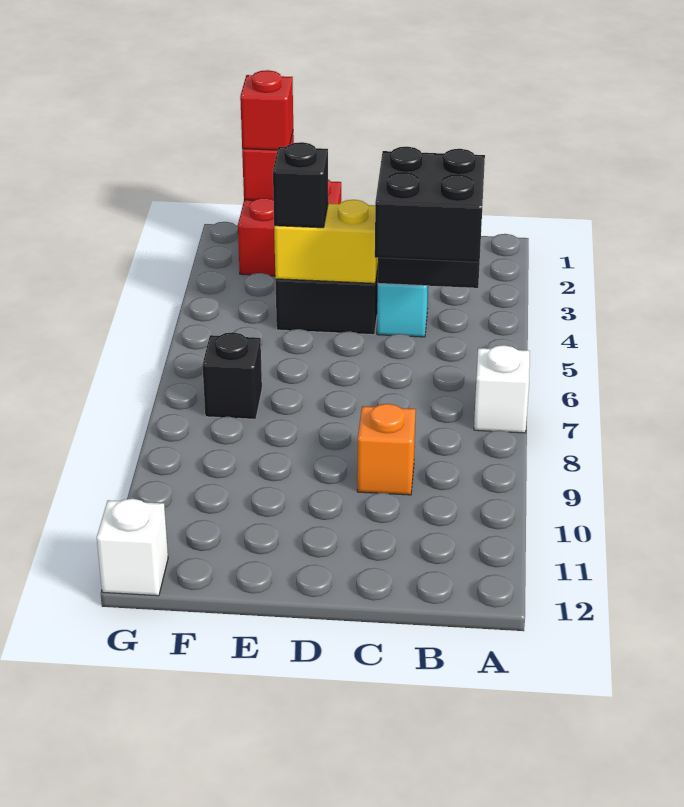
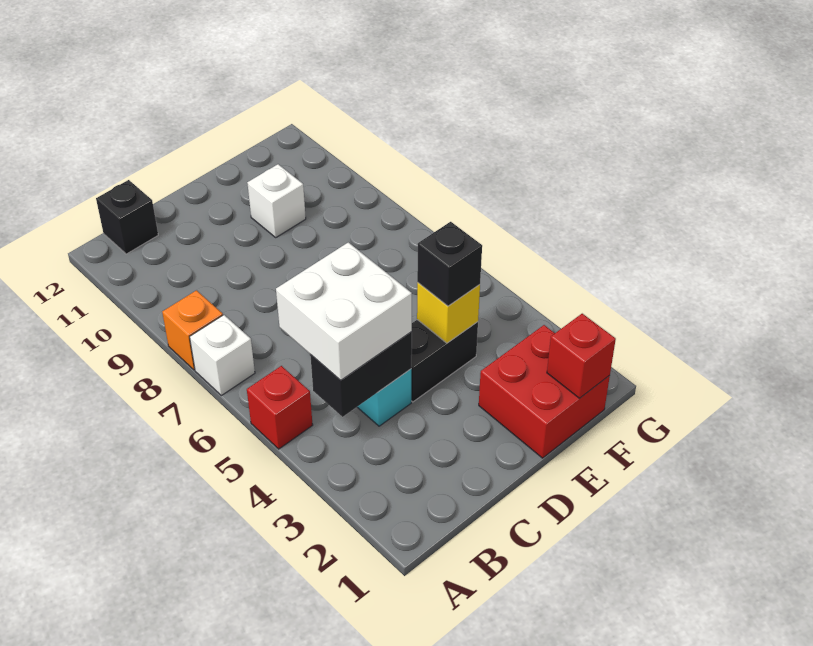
black 2x2 brick [375,147,485,262] -> white 2x2 brick [276,242,412,380]
orange 1x1 brick [357,404,416,495] -> orange 1x1 brick moved to [162,290,223,370]
yellow 1x2 brick [274,200,378,283] -> yellow 1x1 brick [417,283,480,343]
red 1x1 brick [240,70,293,150] -> red 1x1 brick moved to [247,366,313,449]
black 1x1 brick [202,332,262,419] -> black 1x1 brick moved to [96,180,158,254]
white 1x1 brick [97,499,168,596] -> white 1x1 brick moved to [247,164,306,237]

